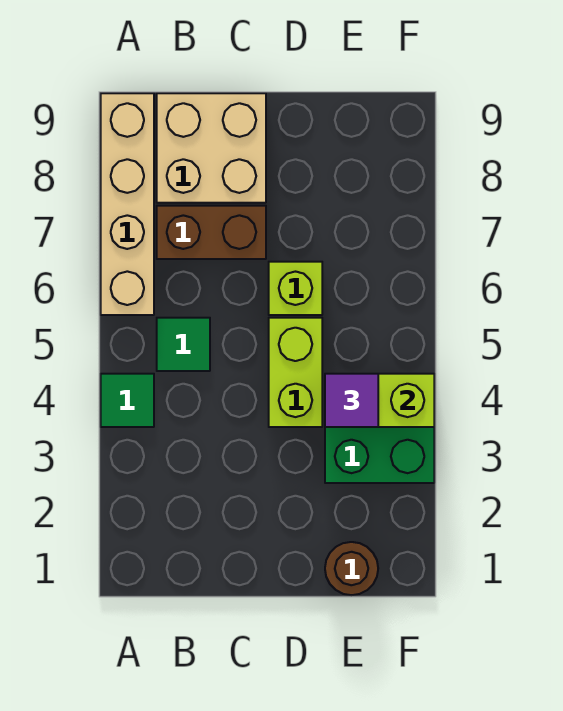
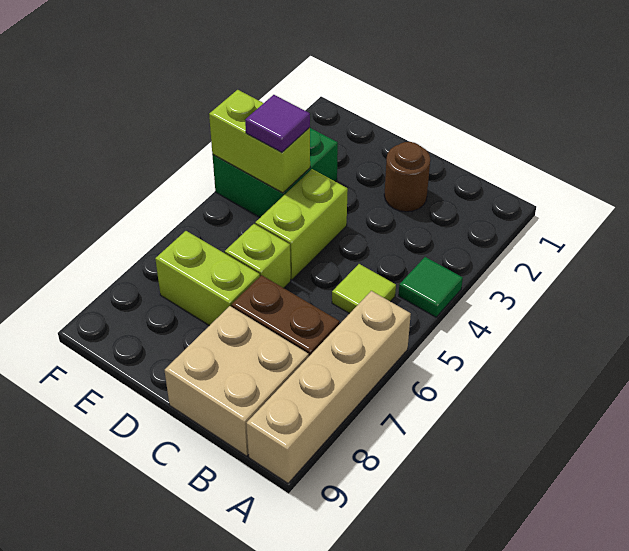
green 1x1 tile [157,318,210,371] -> lime 1x1 tile [332,264,396,314]
none -> lime 1x2 brick [155,231,260,326]
brown 1x1 round brick [325,542,378,595] -> brown 1x1 round brick moved to [384,142,430,212]

